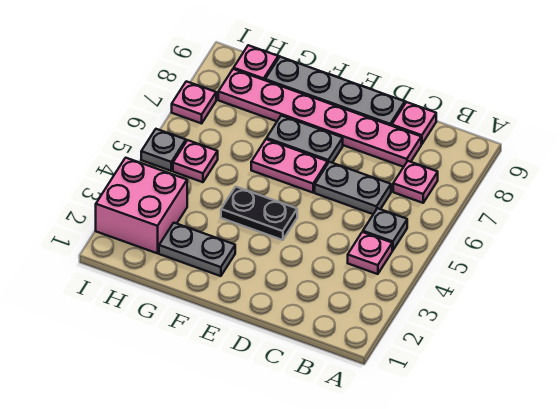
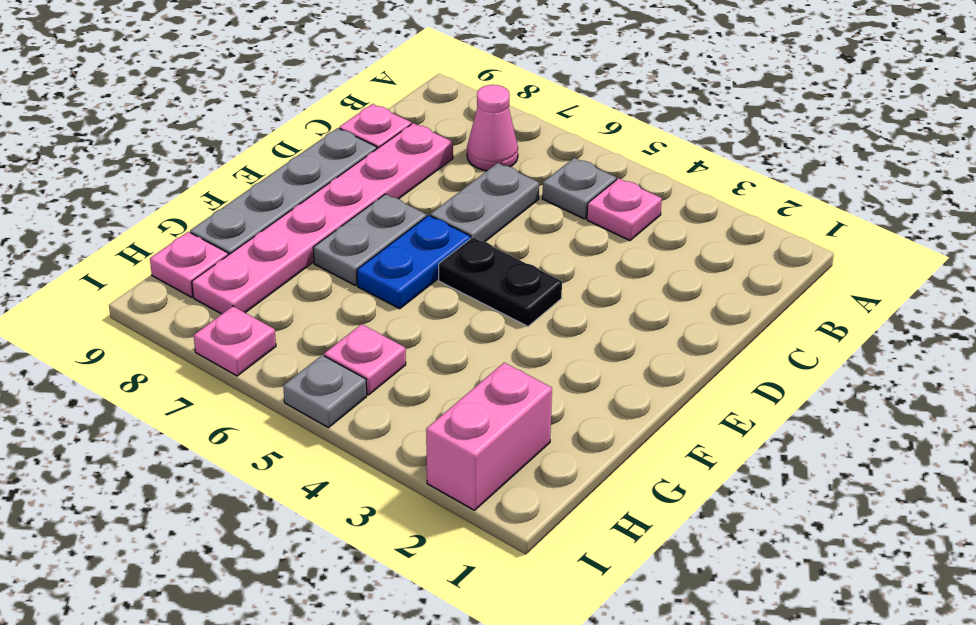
pink 1x1 plate [393,161,438,203] -> pink 1x1 cone [467,85,518,171]
black 1x2 plate [221,187,297,240] -> black 1x2 plate turned to [439,237,562,326]
pink 1x2 plate [251,139,328,193] -> blue 1x2 plate [357,215,471,309]
grey 1x2 plate [159,223,235,276] -> none
pink 2x2 brick [96,158,187,253] -> pink 1x2 brick [426,363,552,510]

